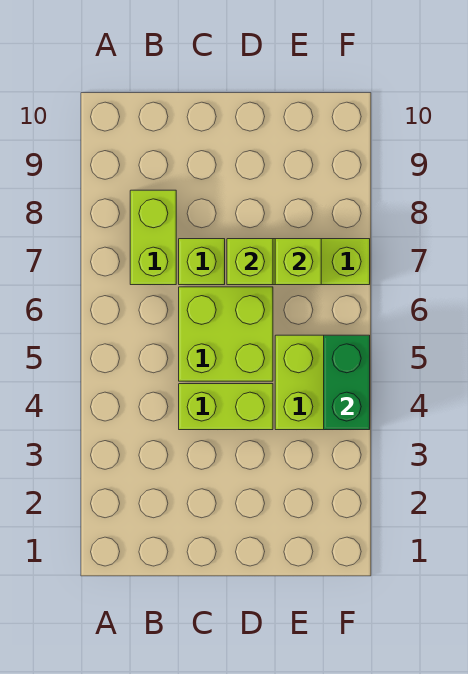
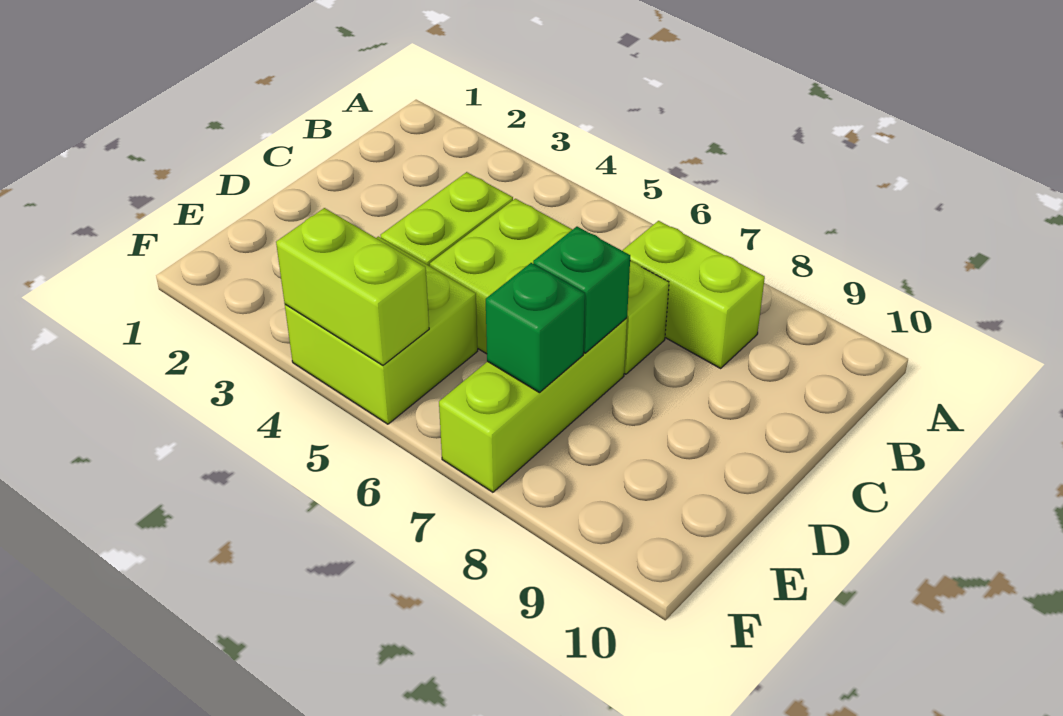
lime 1x1 brick [227,239,273,285] -> green 1x1 brick [533,227,630,353]
lime 1x1 brick [275,239,321,285] -> green 1x1 brick [486,263,585,393]
green 1x2 brick [324,335,370,430] -> lime 1x2 brick [276,208,429,365]

